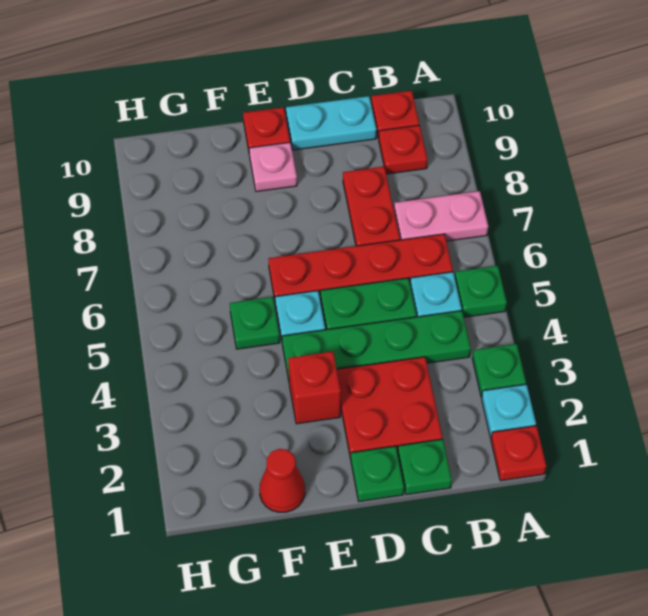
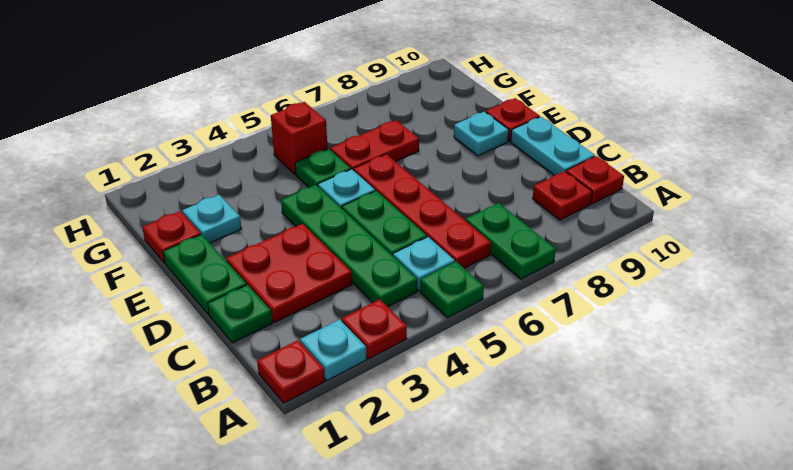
green 1x1 plate [472,344,526,397] -> red 1x1 plate [342,299,407,359]
pink 1x2 plate [394,191,488,241] -> green 1x2 plate [466,203,556,279]
red 1x2 plate [343,167,400,246] -> red 1x2 plate moved to [330,120,419,170]
green 1x1 plate [351,446,404,502] -> green 1x2 plate [163,234,247,315]
red 1x1 brick [288,352,341,424] -> red 1x1 brick moved to [271,102,328,174]
pink 1x1 plate [249,142,297,192] -> cyan 1x1 plate [454,112,509,156]
red 1x1 cone [259,449,305,512] -> red 1x1 plate [142,211,201,263]
none -> cyan 1x1 plate [182,195,241,243]

